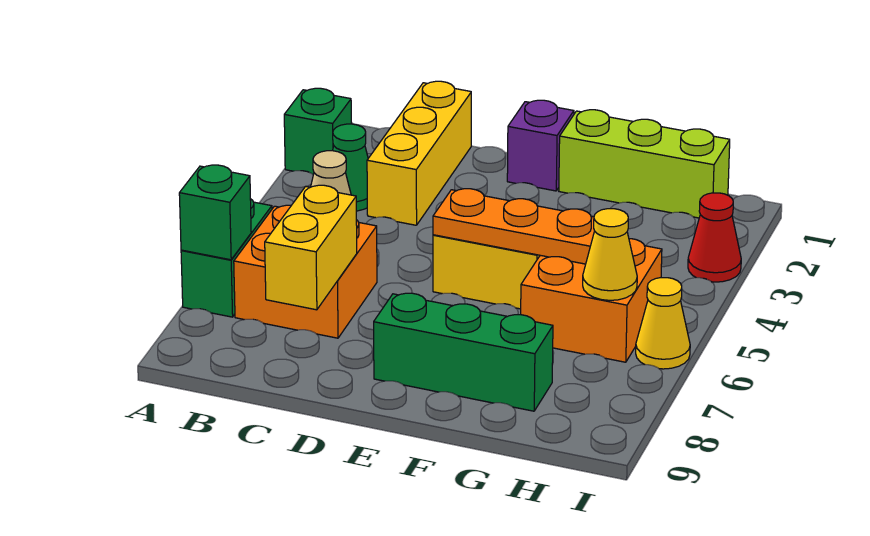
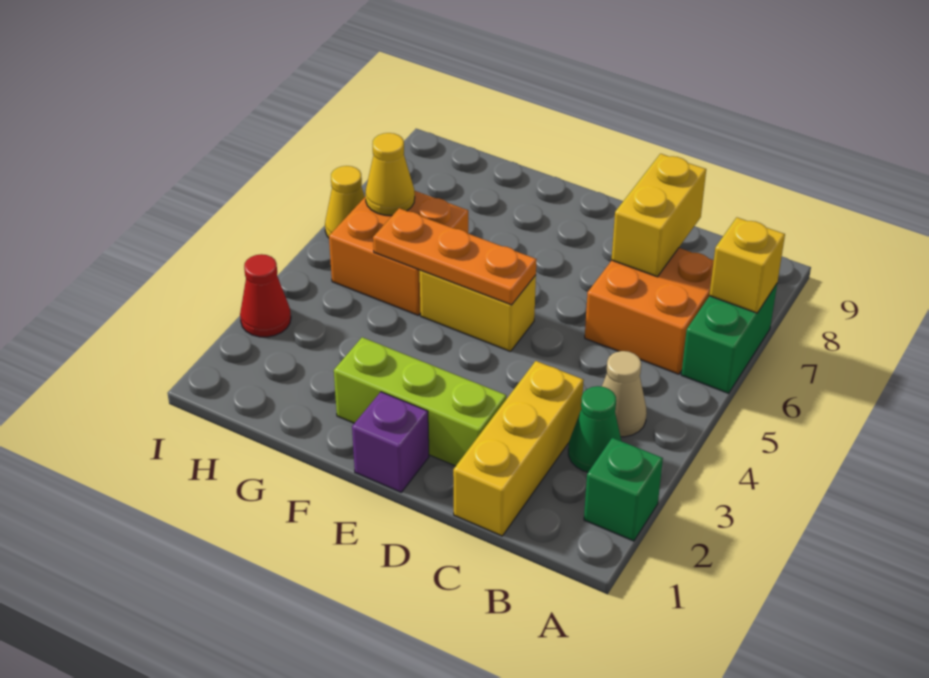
green 1x1 brick [179,165,251,260] -> yellow 1x1 brick [709,217,785,313]
green 1x3 brick [374,293,553,411] -> none
lime 1x3 brick [559,110,730,218] -> lime 1x3 brick moved to [334,337,506,466]

